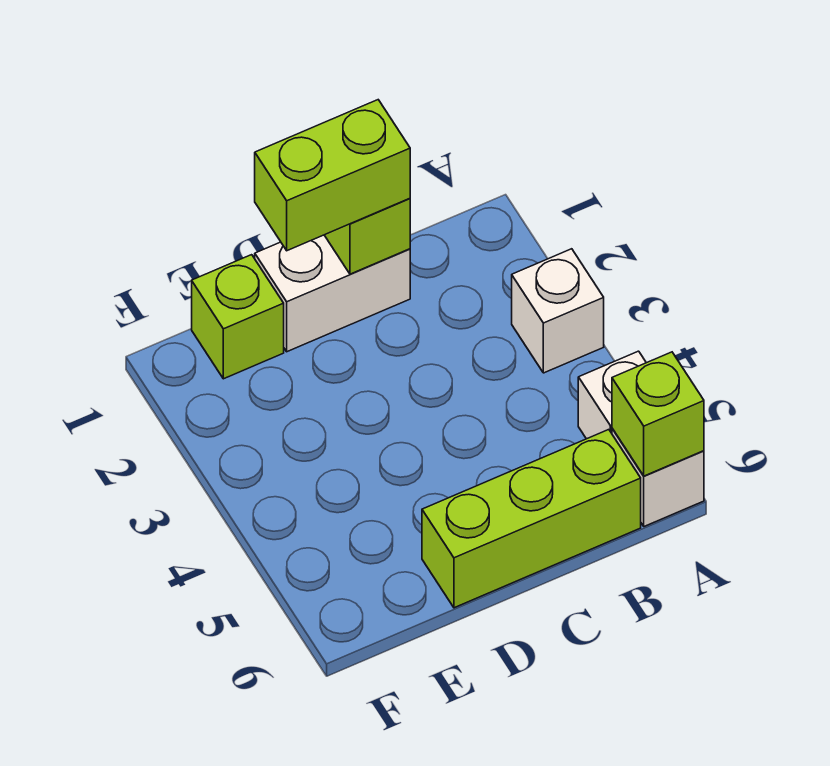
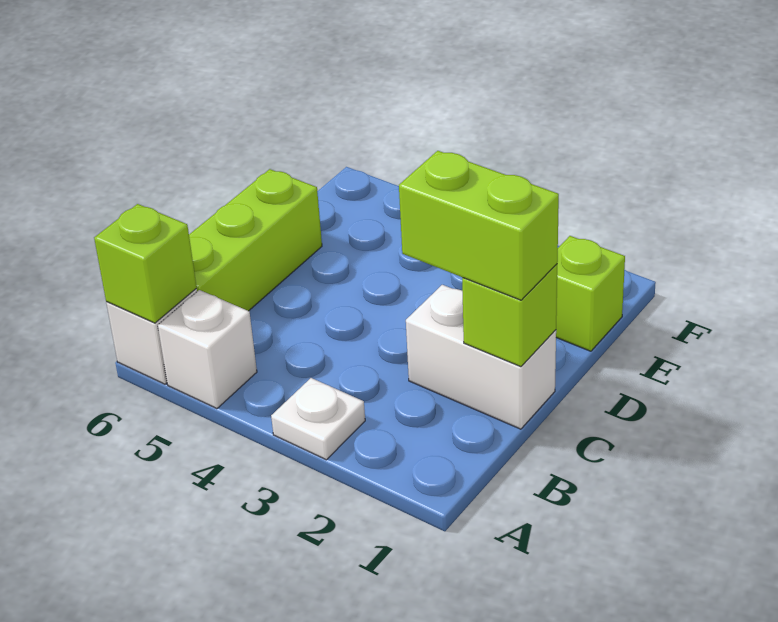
white 1x1 brick [512,249,604,373] -> white 1x1 plate [271,378,365,460]
white 1x2 brick [255,235,410,352] -> white 1x2 brick turned to [406,285,556,429]
lime 1x2 brick [255,100,410,251] -> lime 1x2 brick turned to [399,151,559,300]

